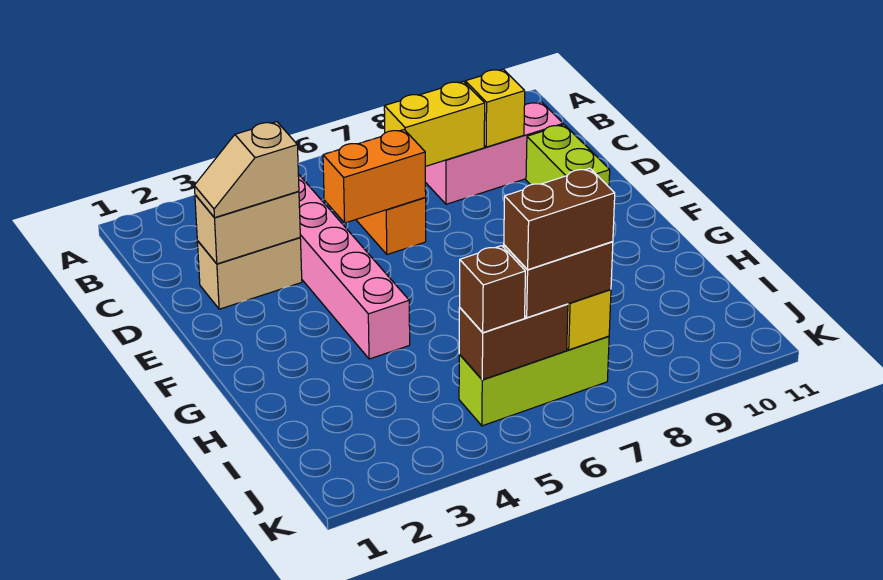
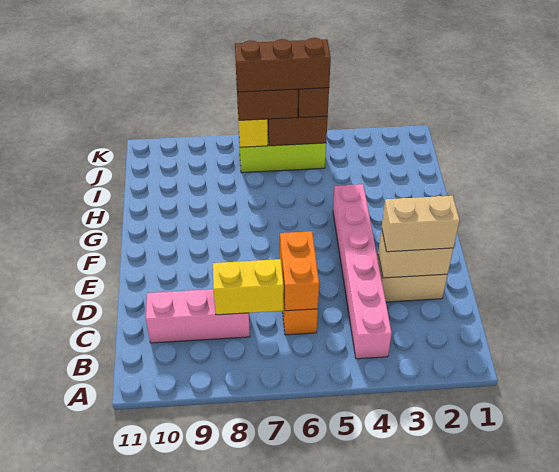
yellow 1x1 brick [465,69,525,147] -> none
tan 1x2 slope [194,122,299,218] -> tan 1x2 brick [382,196,460,252]
orange 1x2 brick [323,130,426,223] -> orange 1x2 brick turned to [280,231,319,311]
lime 1x2 brick [526,125,610,187] -> none
brown 1x2 brick [504,168,615,270] -> brown 1x3 brick [235,38,331,92]

